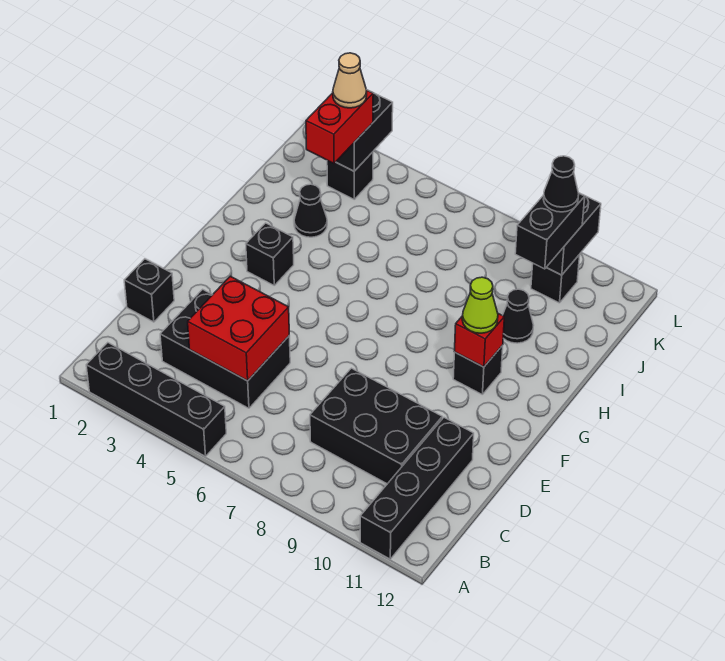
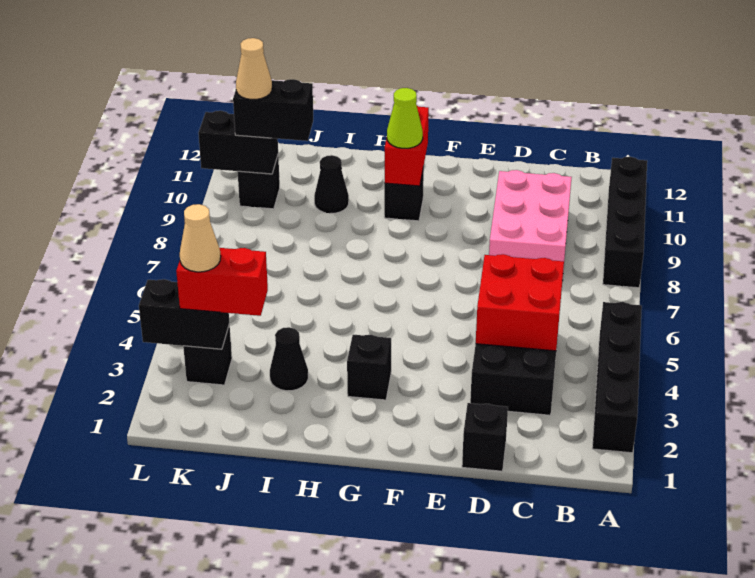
black 1x4 brick [360,418,474,559] -> black 1x4 brick turned to [603,157,647,288]
black 2x3 brick [310,368,442,484] -> pink 2x3 brick [489,170,572,281]
red 1x1 brick [455,314,504,367] -> red 1x2 brick [385,106,429,186]
black 1x1 cone [543,156,579,212] -> tan 1x1 cone [236,38,272,99]

